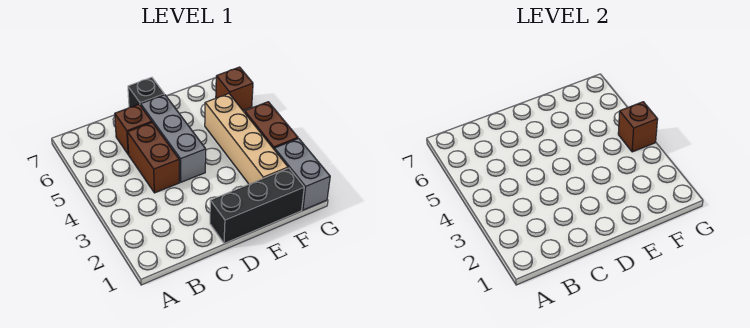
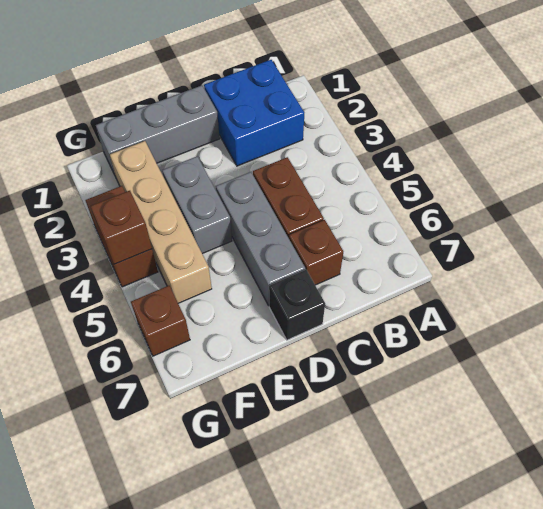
none -> blue 2x2 brick [204,60,304,166]
black 1x3 brick [210,168,304,243] -> grey 1x3 brick [96,85,220,177]
grey 1x2 brick [274,138,330,210] -> grey 1x2 brick moved to [162,156,232,254]

